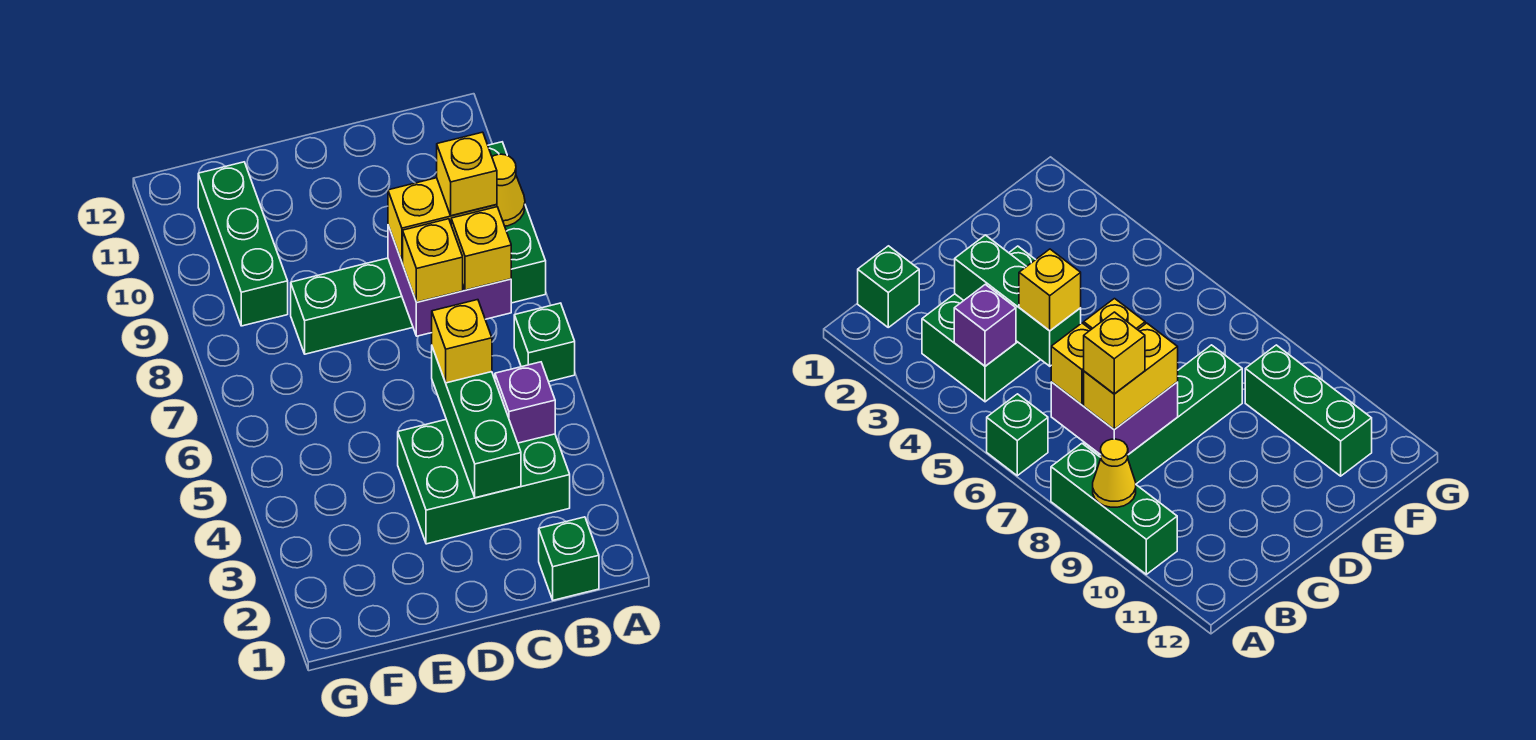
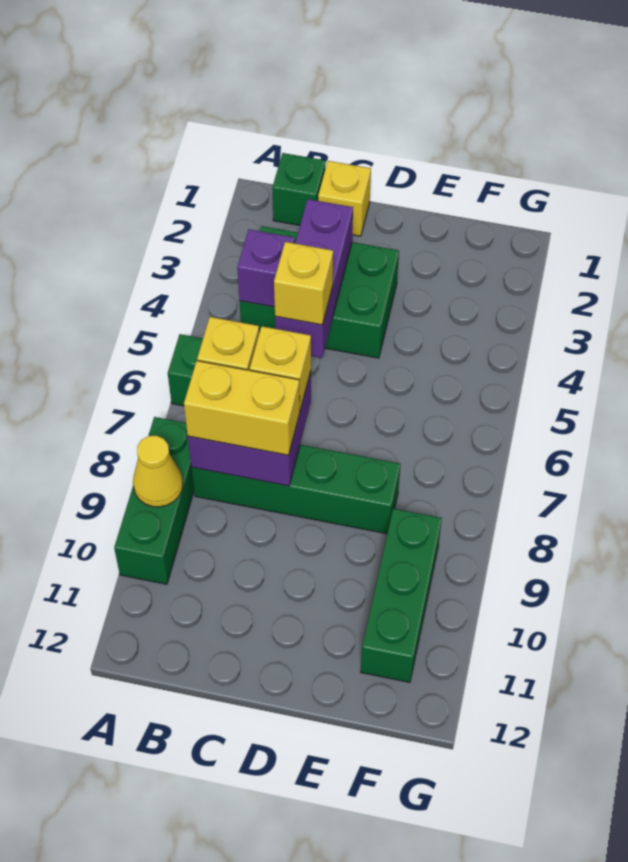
yellow 1x1 brick [437,132,497,216] -> yellow 1x1 brick moved to [318,161,371,236]
green 1x3 brick [432,347,521,498] -> purple 1x3 brick [275,199,353,358]

